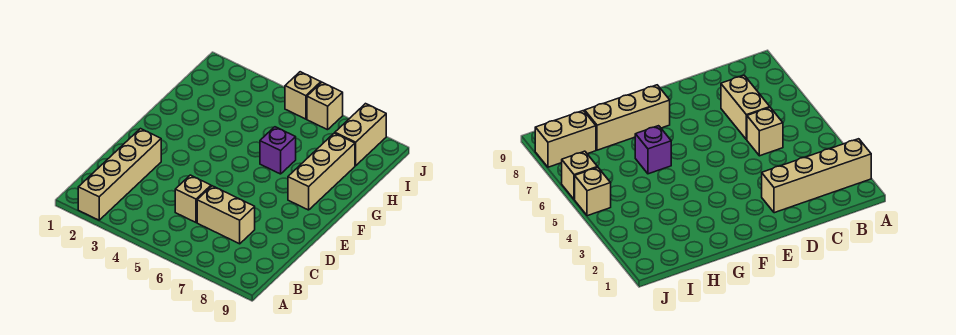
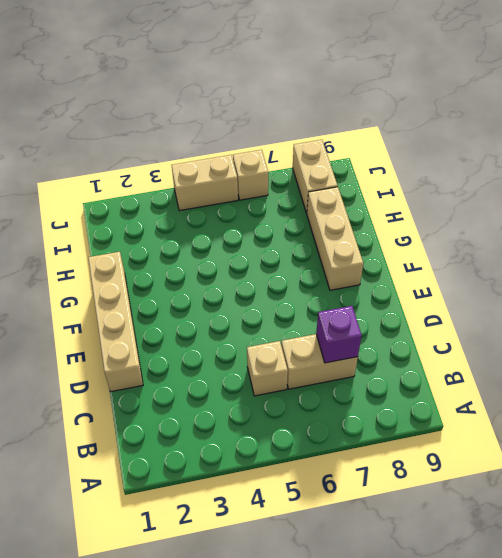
tan 1x4 brick [78,129,161,220] -> tan 1x4 brick moved to [88,252,143,392]
purple 1x1 brick [260,127,296,174] -> purple 1x1 brick moved to [316,306,362,363]
tan 1x1 brick [285,72,321,119] -> tan 1x2 brick [172,155,238,211]

